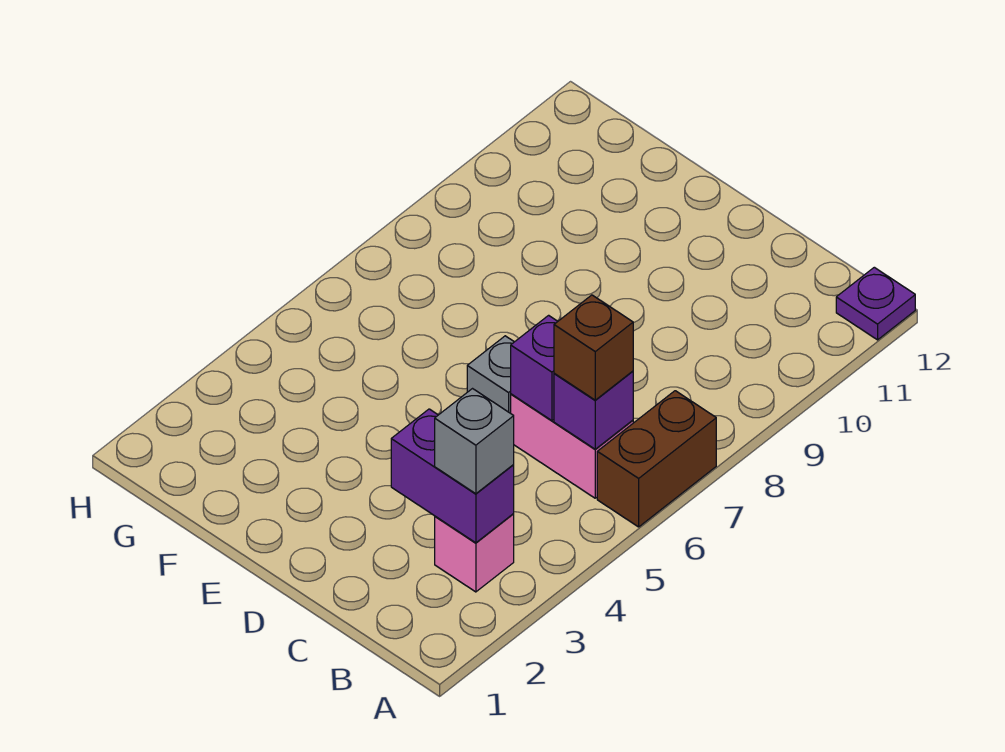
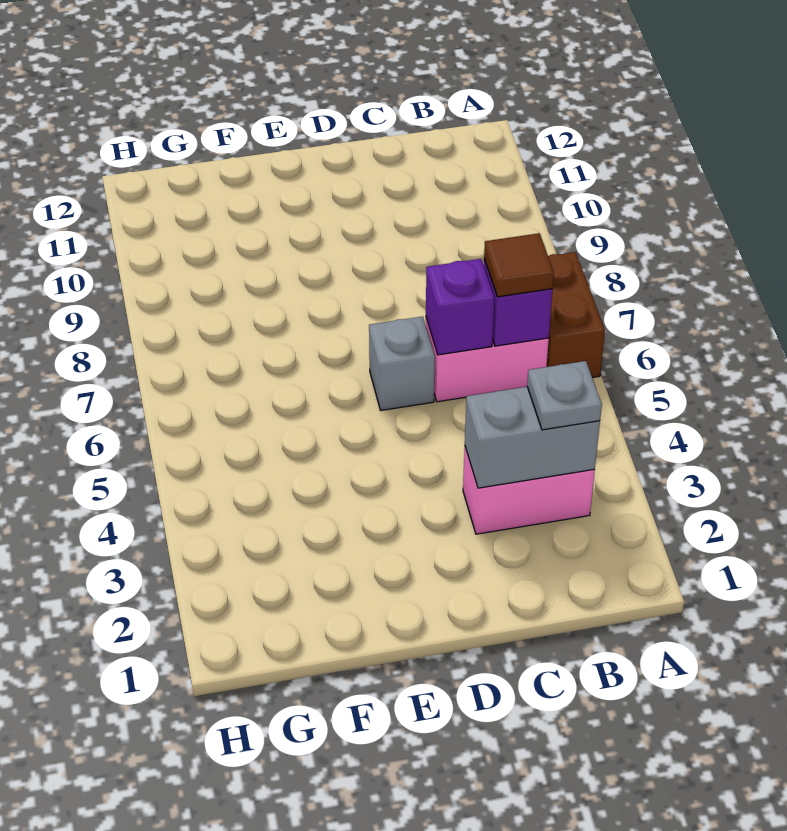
purple 1x1 plate [836,267,915,340] -> none
pink 1x1 brick [435,514,514,592] -> pink 1x2 brick [463,447,595,534]
purple 1x2 brick [391,409,514,543] -> grey 1x2 brick [465,387,600,488]
grey 1x1 brick [435,389,514,494] -> grey 1x1 plate [527,361,602,430]
brown 1x1 brick [554,295,633,400] -> brown 1x1 tile [484,233,554,297]

